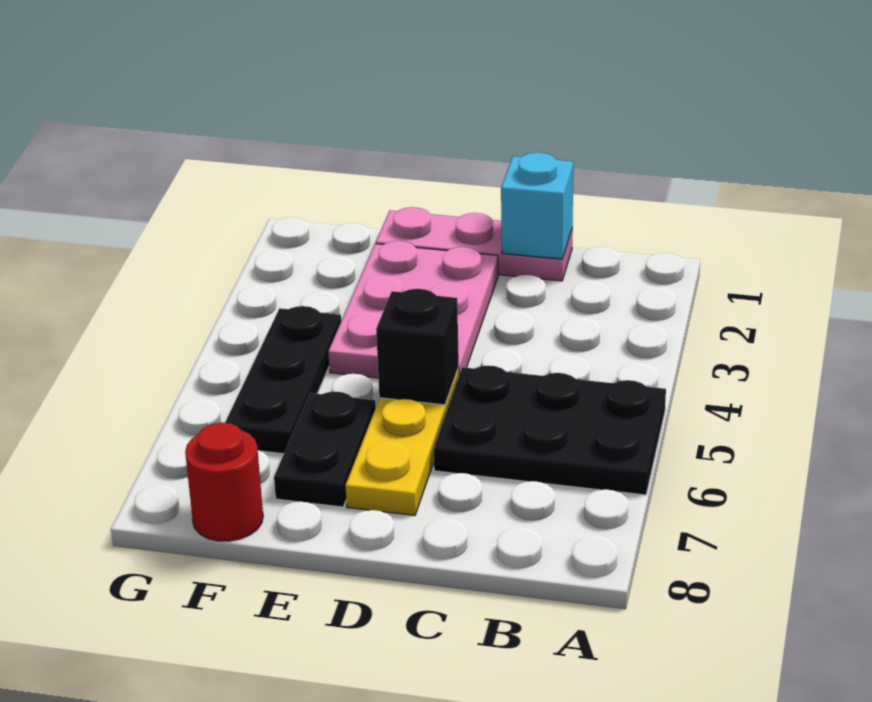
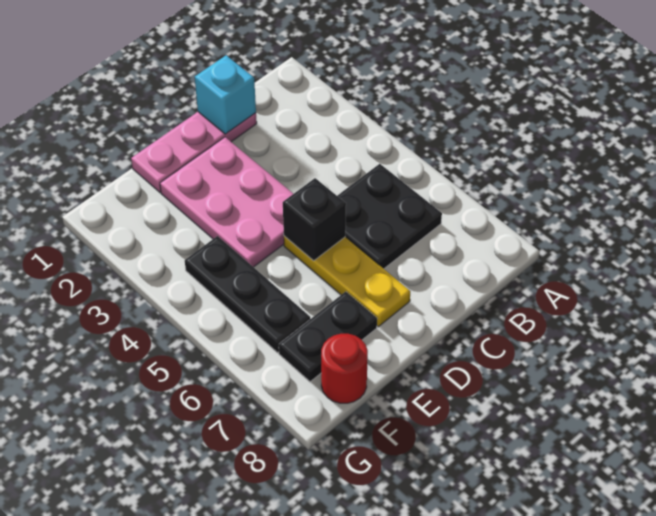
black 2x3 plate [434,366,666,495] -> black 2x2 plate [337,164,442,269]
black 1x2 plate [274,392,376,507] -> black 1x2 plate turned to [279,292,377,382]

